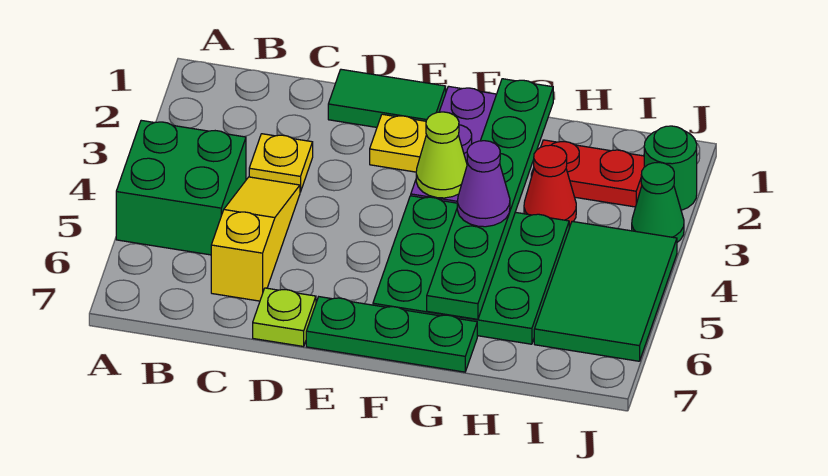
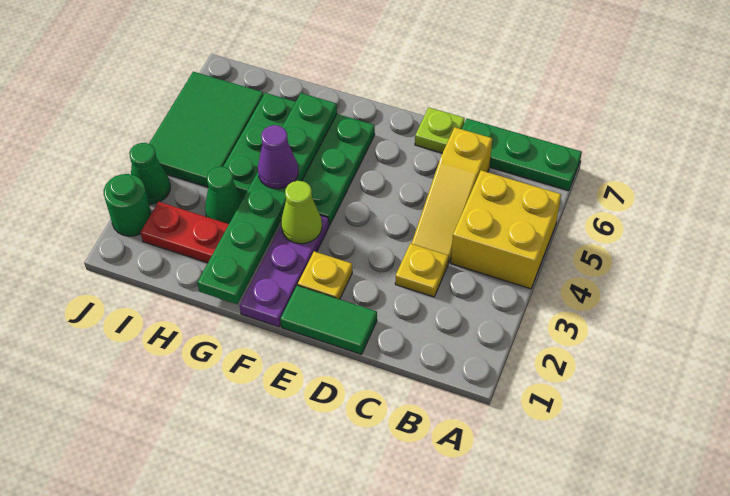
green 2x2 brick [116,120,246,255] -> yellow 2x2 brick [451,170,561,289]
green 1x3 plate [306,297,477,372] -> green 1x3 plate moved to [462,119,582,191]
red 1x1 cone [524,145,576,225] -> green 1x1 cone [205,167,243,224]

